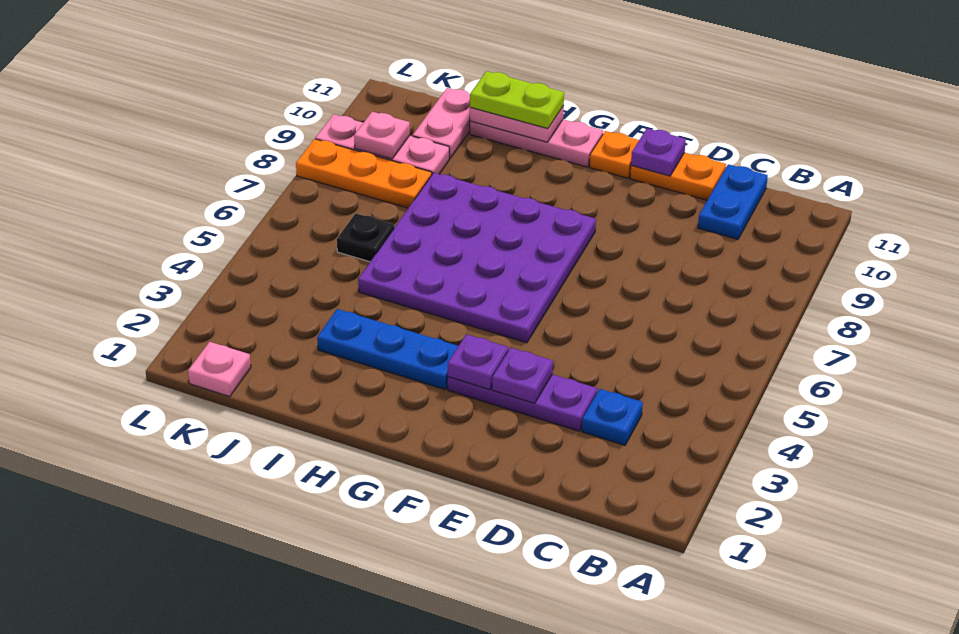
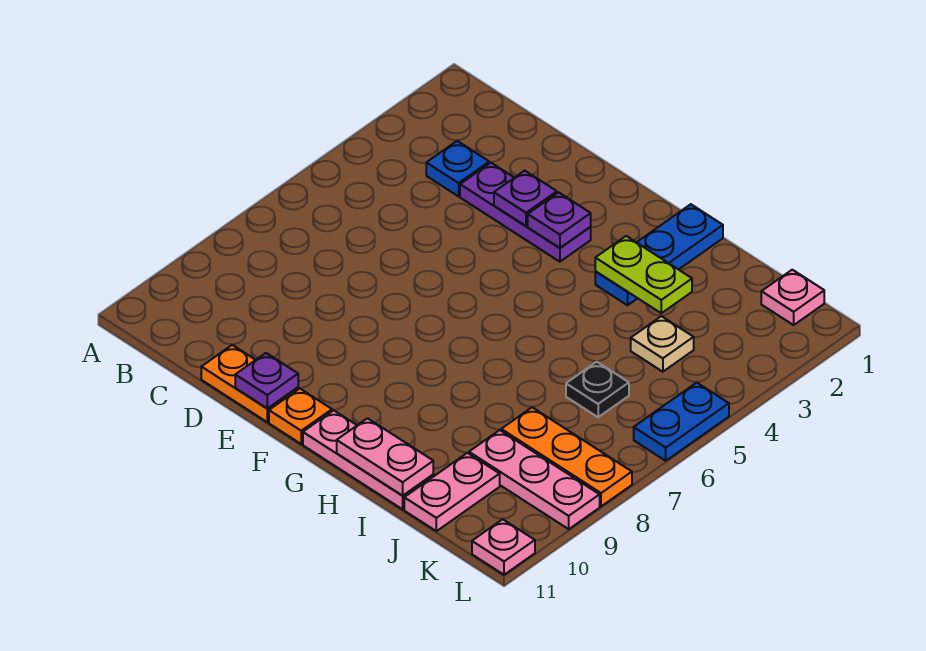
blue 1x2 plate [698,164,768,239] -> blue 1x2 plate moved to [634,383,729,461]
purple 4x4 plate [358,173,596,343] -> none
blue 1x3 plate [317,309,458,390] -> blue 1x3 plate turned to [595,204,723,305]
lime 1x2 plate [470,71,564,129] -> lime 1x2 plate moved to [595,236,692,313]
none -> tan 1x1 plate [631,316,694,372]
pink 1x1 plate [354,112,410,159] -> pink 1x1 plate moved to [472,519,535,575]

